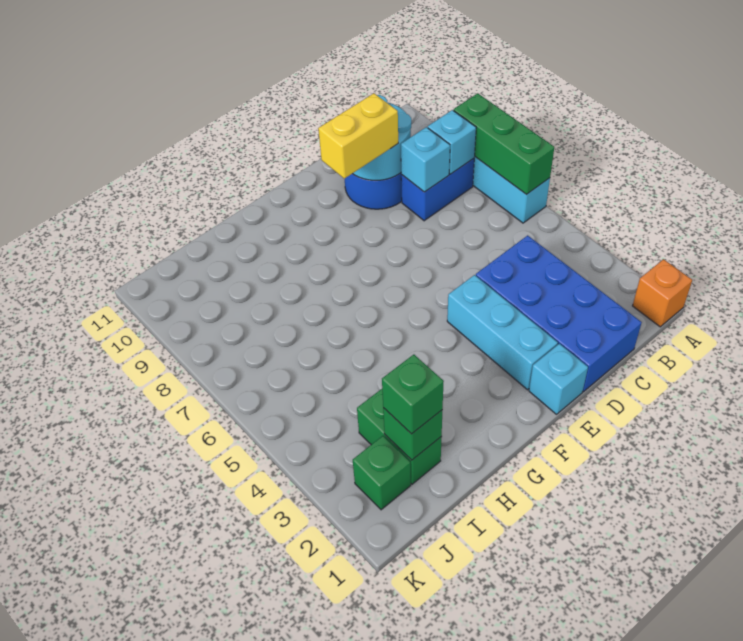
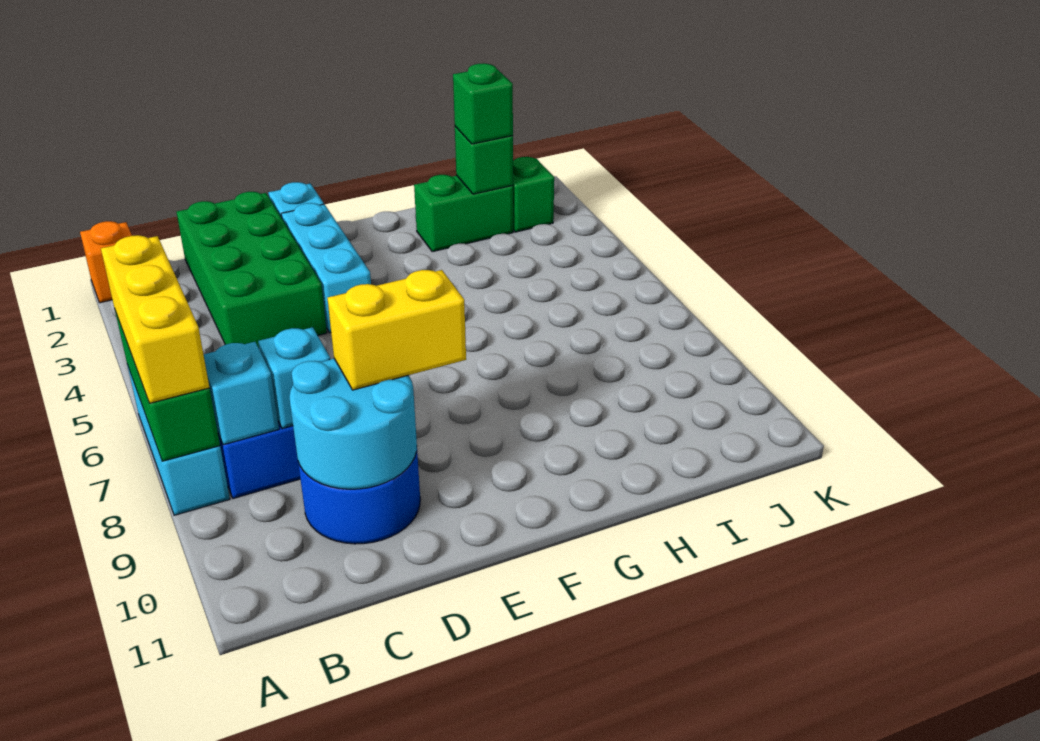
none -> yellow 1x3 brick [101,235,210,403]
blue 2x4 brick [476,235,642,392] -> green 2x4 brick [177,192,327,348]
green 1x2 brick [357,389,442,484] -> green 1x2 brick turned to [414,175,513,252]

